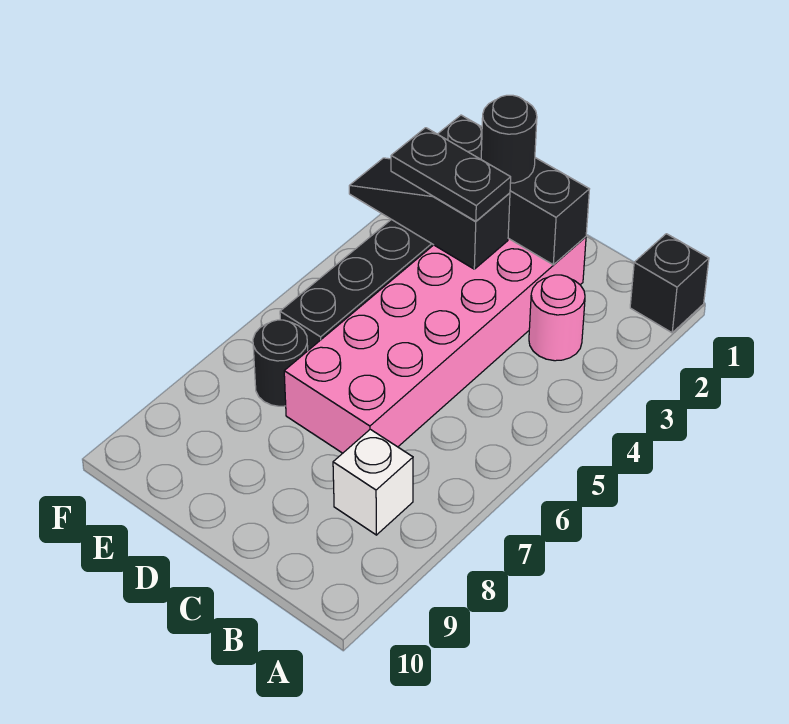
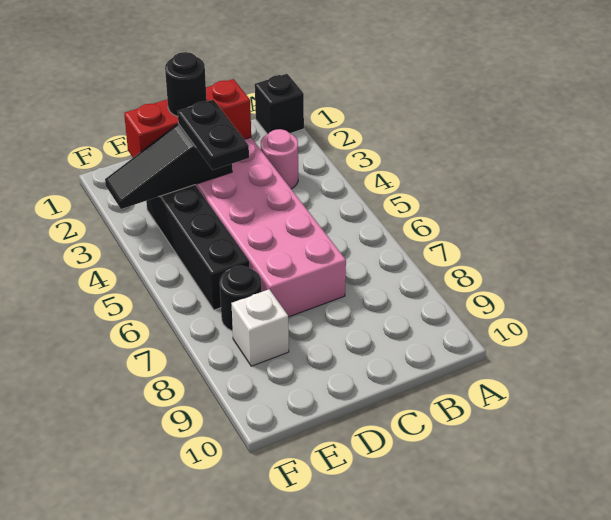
white 1x1 brick [333,429,413,535] -> white 1x1 brick moved to [231,289,289,366]
black 1x3 brick [438,115,589,265] -> red 1x3 brick [124,79,251,157]
black 1x2 plate [391,128,511,221] -> black 1x2 plate turned to [178,100,249,170]

